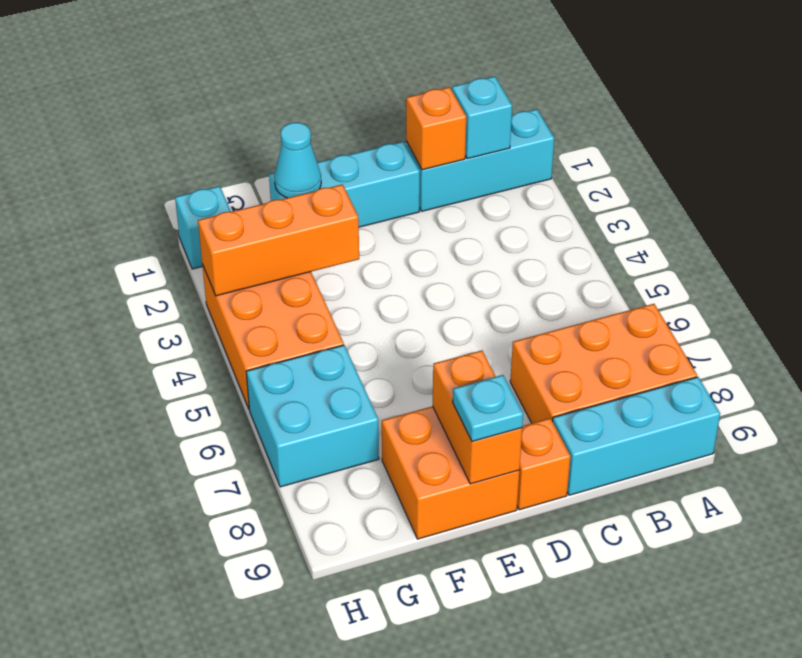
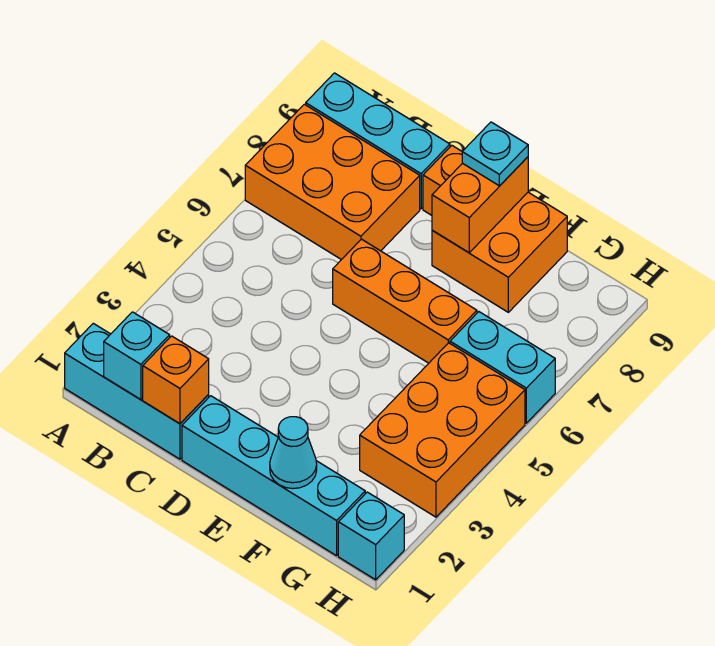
cyan 1x3 brick [269,141,420,227] -> cyan 1x4 brick [182,396,365,556]
orange 1x3 brick [198,185,359,296] -> orange 1x3 brick moved to [333,239,477,363]
cyan 2x2 brick [246,345,379,487] -> cyan 1x2 brick [450,312,555,423]

